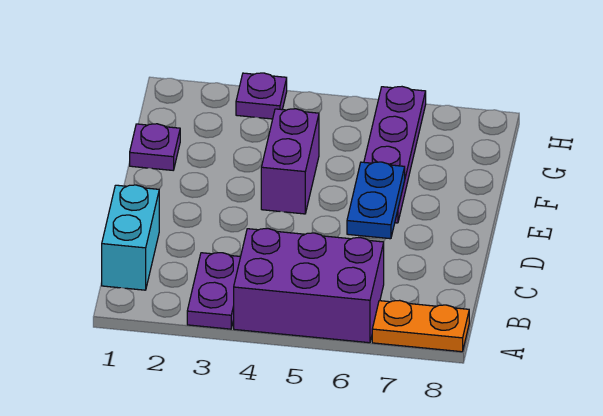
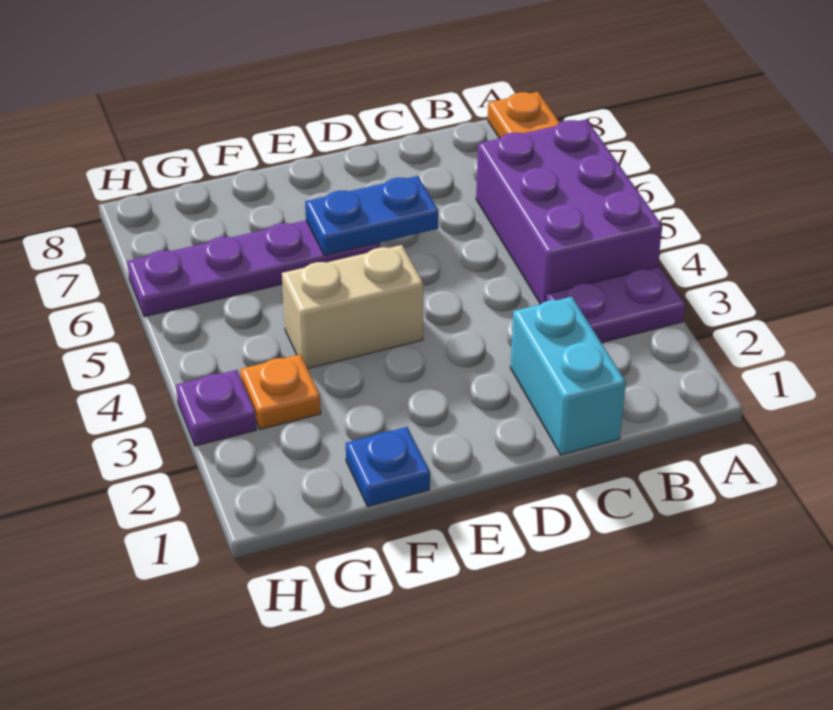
cyan 1x2 brick [102,185,159,290] -> cyan 1x2 brick turned to [510,297,626,455]
purple 1x2 brick [261,109,319,214] -> tan 1x2 brick [282,245,423,369]
purple 1x1 plate [130,124,180,170] -> blue 1x1 plate [346,427,430,507]
none -> orange 1x1 plate [240,354,321,429]

